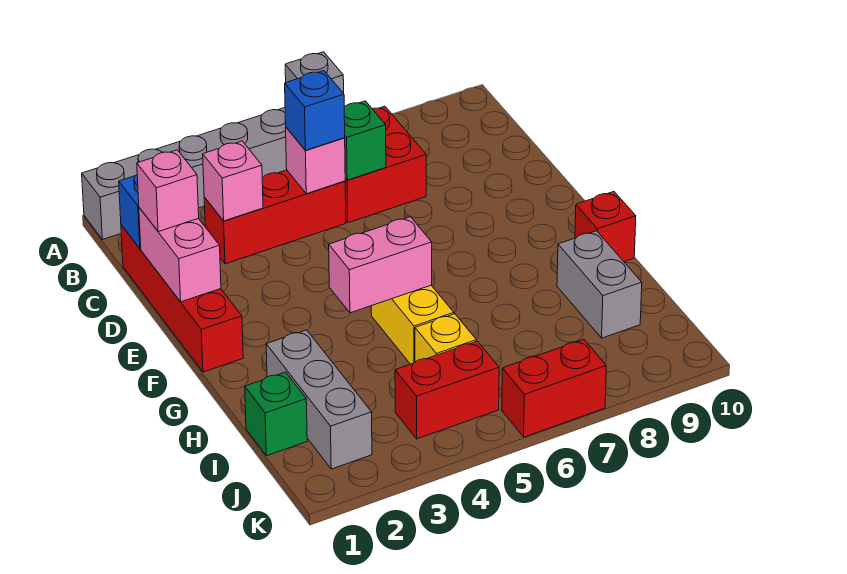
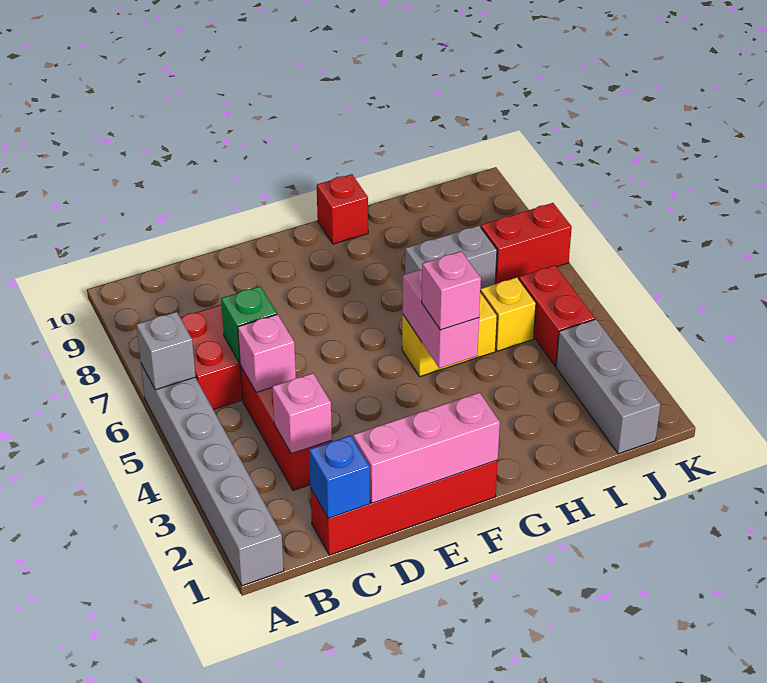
blue 1x1 brick [285,71,345,150] -> none
pink 1x2 brick [139,208,221,302] -> pink 1x3 brick [353,392,500,503]
pink 1x1 brick [137,150,199,232] -> pink 1x1 brick moved to [422,251,481,330]
grey 1x3 brick [266,330,372,469] -> grey 1x3 brick turned to [556,319,660,454]
grey 1x2 brick [557,231,642,338] -> grey 1x2 brick moved to [405,226,497,291]
green 1x1 brick [245,372,307,456] -> none
red 1x2 brick [502,339,606,437] -> red 1x2 brick turned to [481,203,572,284]

